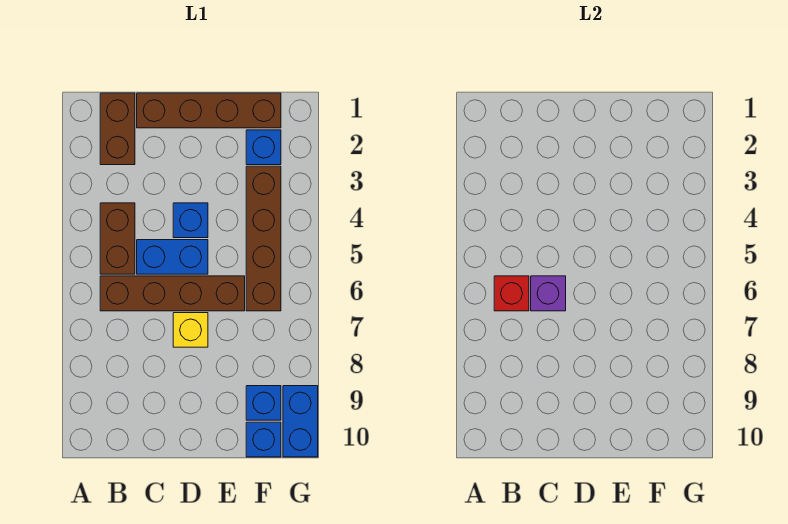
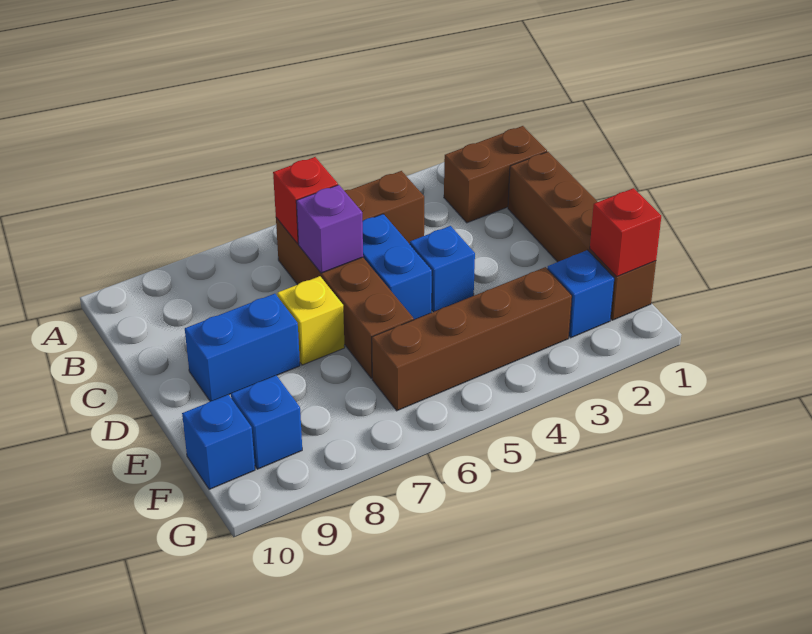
none -> red 1x1 brick [590,188,661,276]
blue 1x2 brick [283,386,318,457] -> blue 1x2 brick moved to [185,294,300,401]

